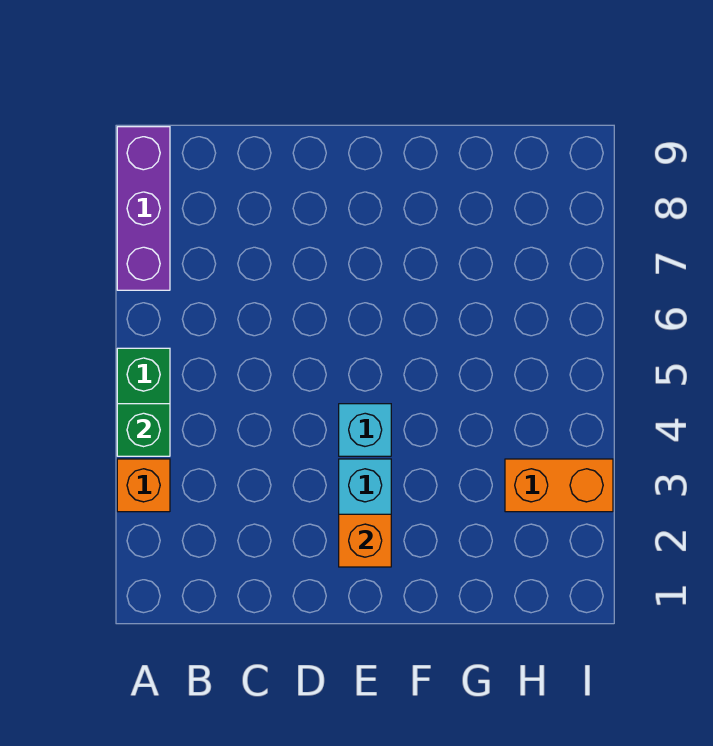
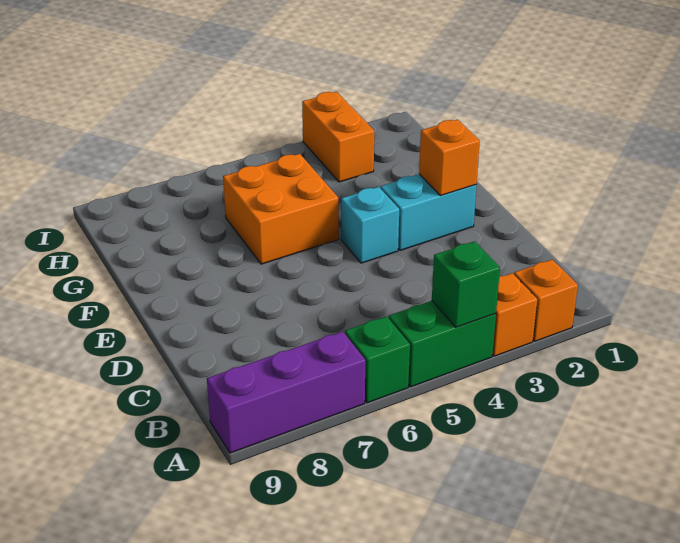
none -> orange 1x1 brick [514,260,578,341]
none -> green 1x1 brick [345,316,410,403]
none -> orange 2x2 brick [223,154,339,264]

